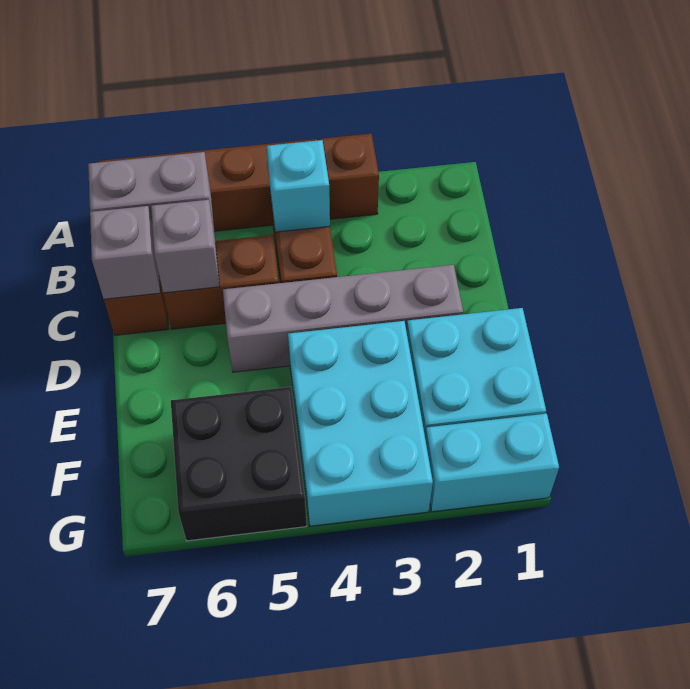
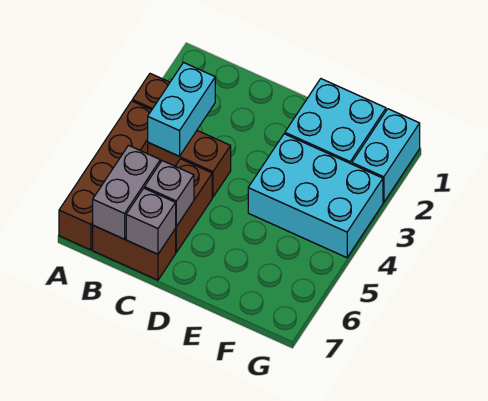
cyan 1x1 brick [267,140,330,232] -> cyan 1x2 brick [148,62,215,156]
grey 1x4 brick [223,265,463,372] -> none
black 2x2 brick [171,387,307,541] -> none

